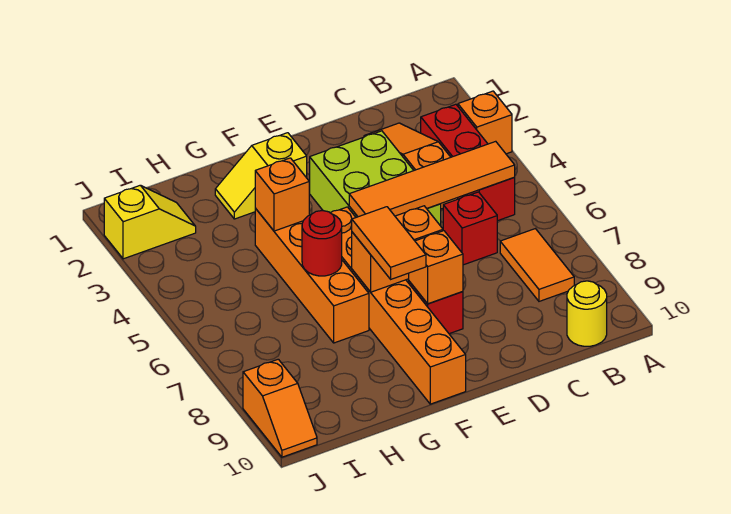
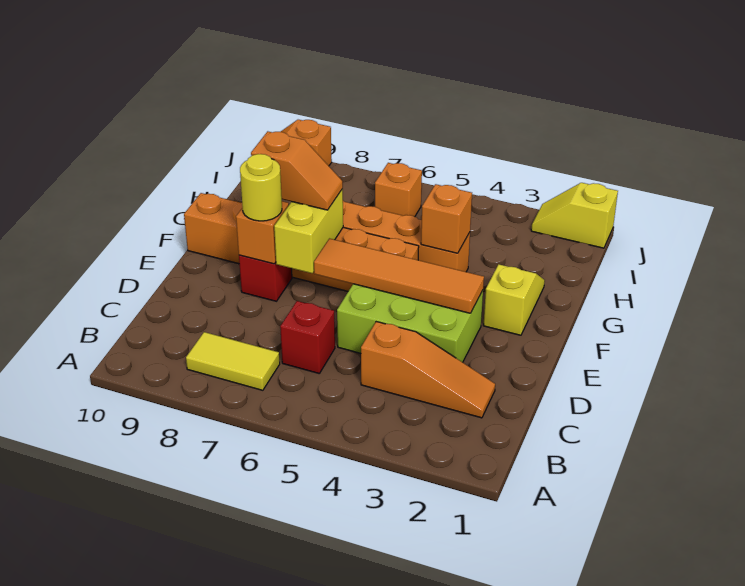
orange 1x1 brick [458,91,512,154] -> orange 1x1 brick moved to [375,163,422,217]
red 1x3 brick [421,104,515,221] -> none
orange 1x4 tile [349,141,515,217] -> orange 1x4 tile turned to [314,239,484,313]
orange 1x2 tile [500,229,574,301] -> yellow 1x2 tile [186,332,280,390]
yellow 1x1 round brick [567,281,607,346] -> yellow 1x1 round brick moved to [240,154,282,221]
orange 1x2 brick [352,206,443,292] -> yellow 1x2 brick [274,189,343,273]
orange 1x2 tile [352,207,426,279] -> orange 1x2 slope [251,131,343,210]
red 1x1 round brick [302,211,342,276] -> none
yellow 1x2 slope [104,185,196,259] -> yellow 1x2 slope turned to [531,183,618,248]

